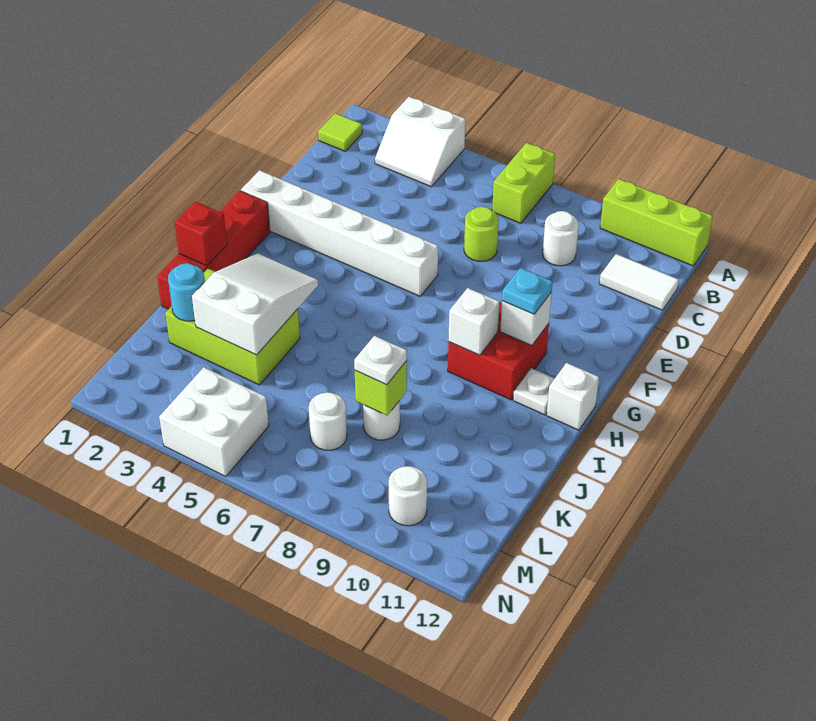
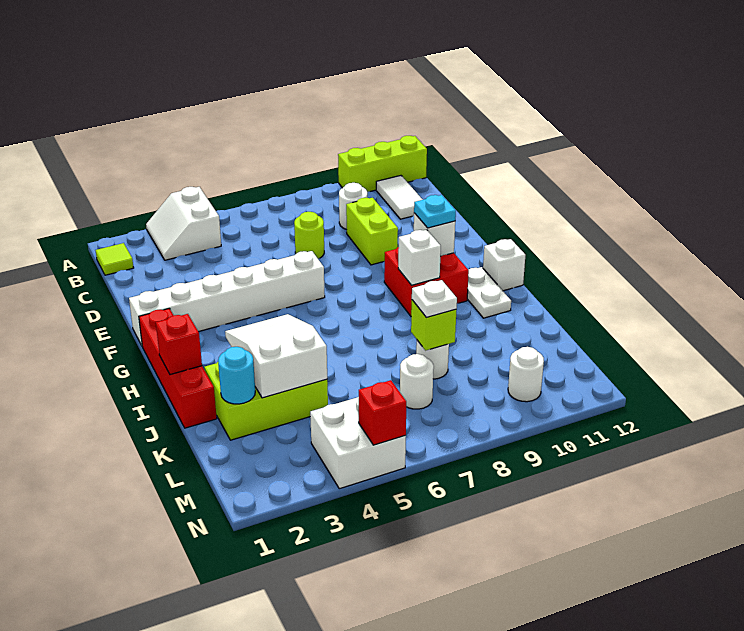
white 2x2 slope [375,97,465,187] -> white 2x2 slope turned to [146,187,221,260]
lime 1x2 brick [492,143,555,223] -> lime 1x2 brick moved to [346,198,398,265]
white 1x2 tile [600,254,679,310] -> white 1x2 tile turned to [376,176,423,219]
white 1x1 plate [513,368,555,415] -> white 1x2 plate [467,267,511,318]
none -> red 1x1 brick [359,380,406,445]

